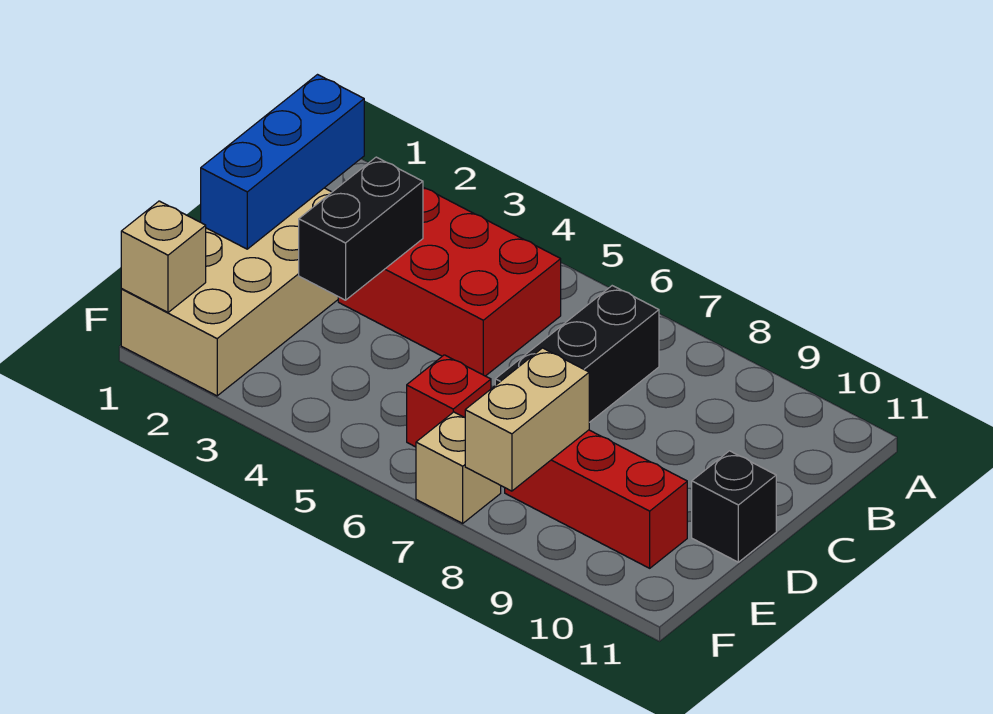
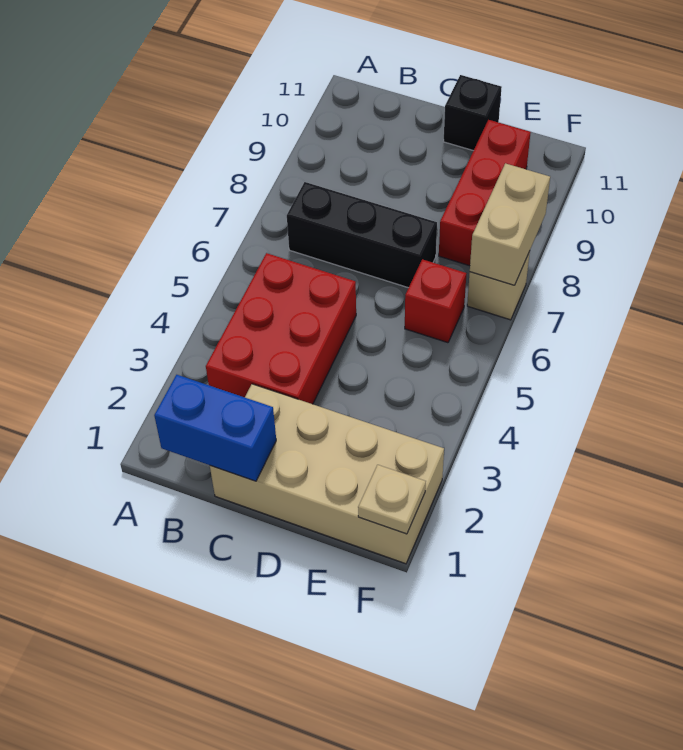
blue 1x3 brick [201,75,364,249] -> blue 1x2 brick [154,375,276,481]
black 1x2 brick [299,157,423,300] -> none
tan 1x2 brick [465,348,589,491] -> tan 1x2 brick turned to [470,163,550,285]
tan 1x1 brick [121,201,206,312] -> tan 1x1 plate [358,465,426,534]

